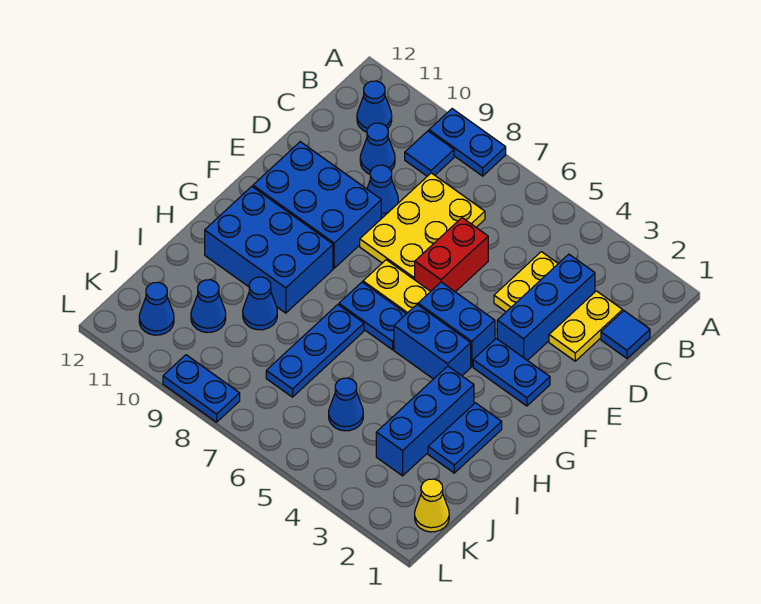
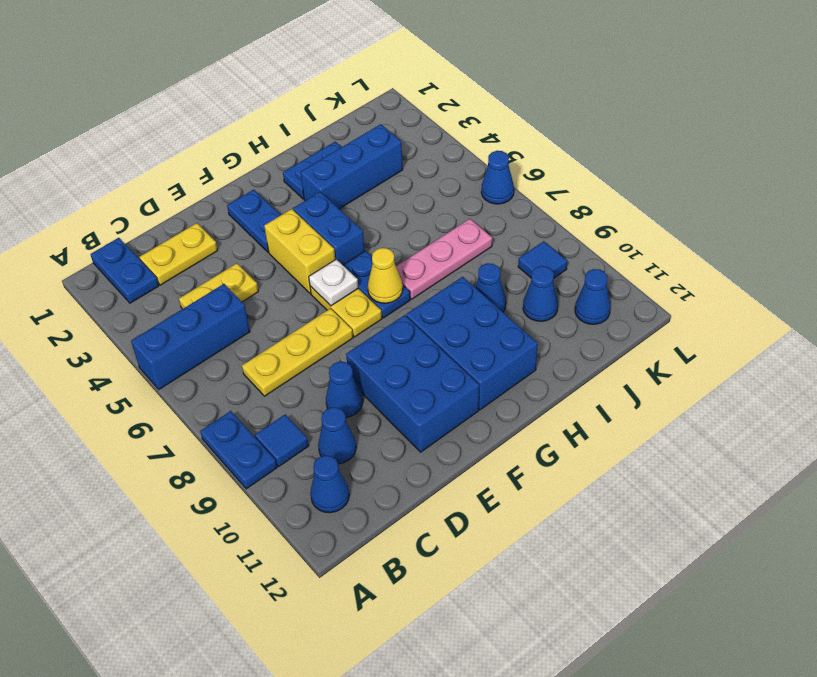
blue 1x1 tile [601,311,650,358] -> blue 1x1 tile moved to [518,241,567,279]
blue 1x3 brick [497,254,595,361] -> blue 1x3 brick moved to [131,284,250,389]
yellow 2x3 plate [360,173,485,280] -> yellow 1x3 plate [242,308,353,396]
red 1x2 brick [415,218,488,292] -> none
blue 1x2 brick [418,282,495,367] -> yellow 1x2 brick [264,209,335,294]
none -> white 1x1 plate [309,259,358,306]
blue 1x3 plate [266,305,364,397] -> pink 1x3 plate [396,219,492,299]
blue 1x1 cone [329,378,363,431] -> blue 1x1 cone moved to [481,151,514,204]
yellow 1x1 cone [415,479,449,532] -> yellow 1x1 cone moved to [368,248,403,303]
blue 1x2 plate [163,355,240,422] -> blue 1x2 plate moved to [91,238,159,303]

